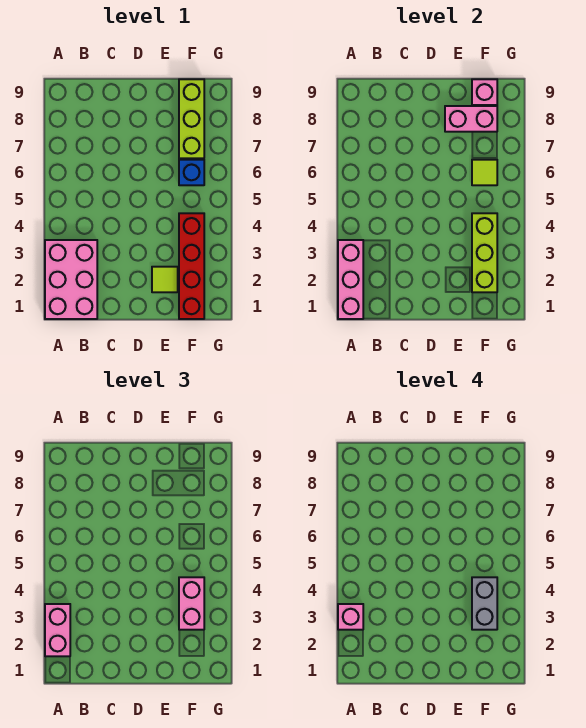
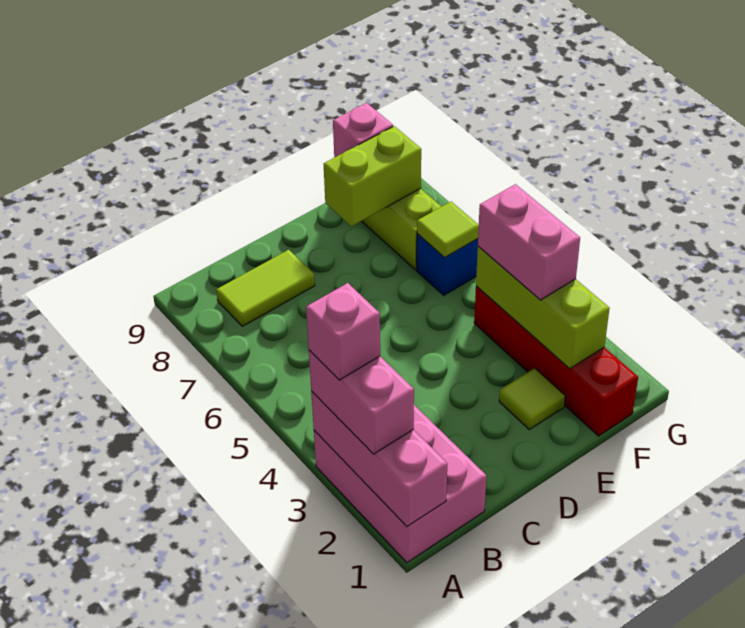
none -> lime 1x2 tile [216,250,315,326]
pink 1x2 brick [445,106,497,132] -> lime 1x2 brick [324,126,421,226]
grey 1x2 brick [472,577,497,630] -> none

